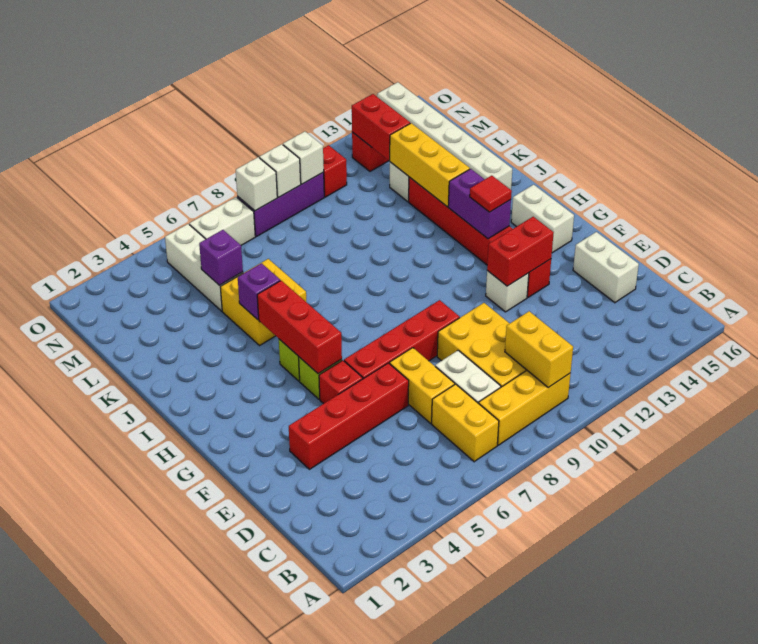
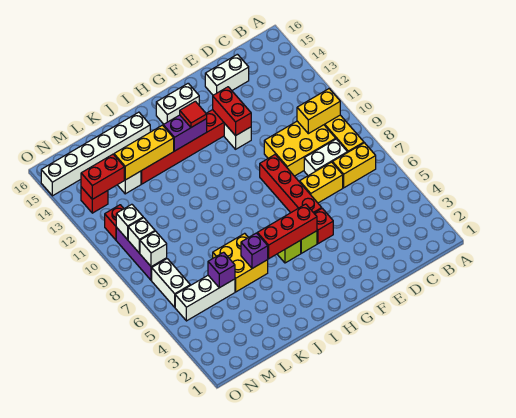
red 1x4 brick [289,363,409,469] -> none

